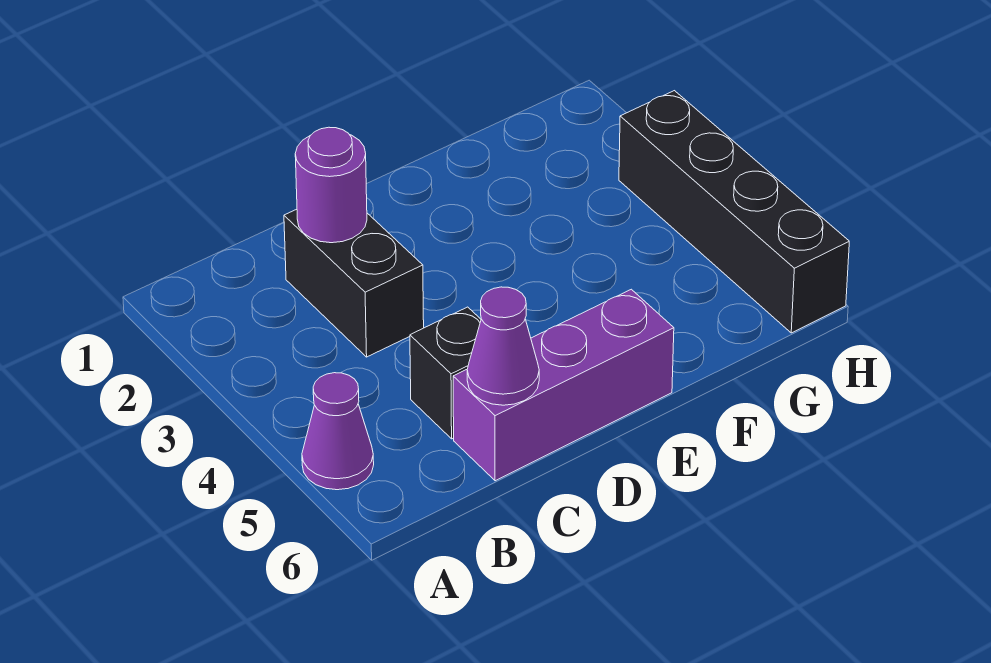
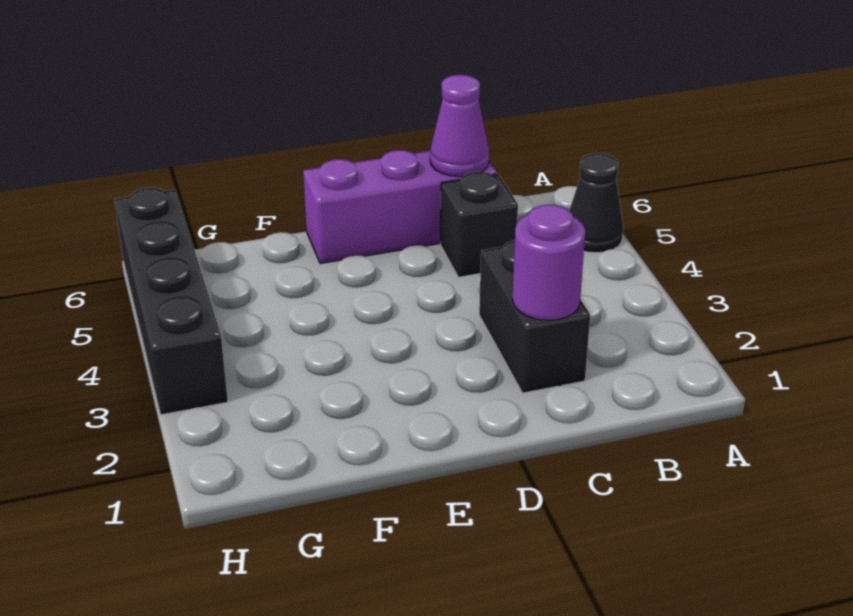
purple 1x1 cone [302,373,374,490] -> black 1x1 cone [569,153,623,253]

